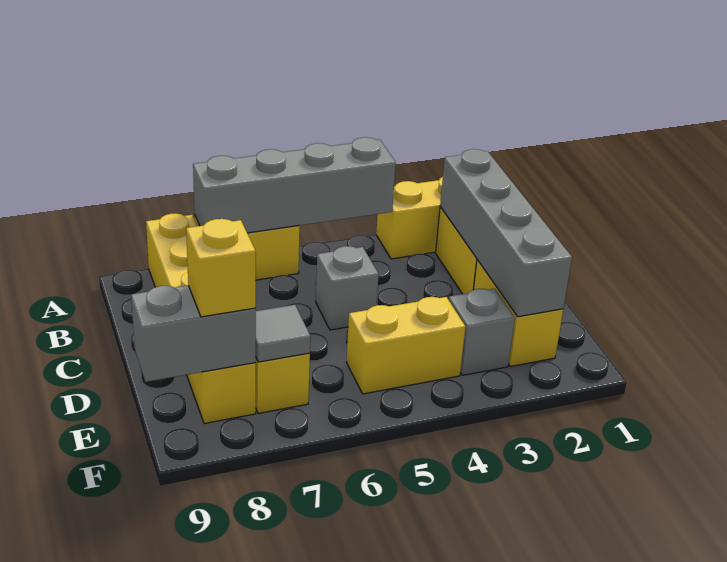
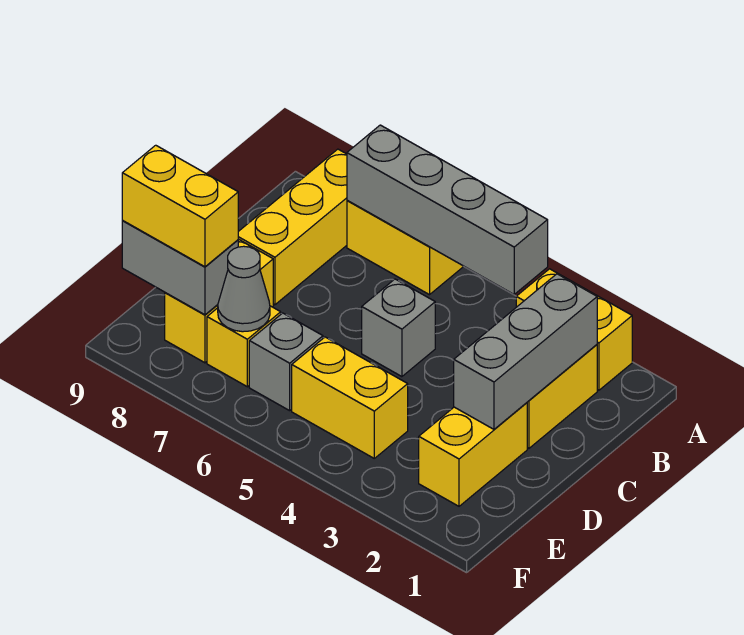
grey 1x4 brick [440,149,572,317] -> grey 1x3 brick [454,274,597,429]
grey 1x1 brick [449,289,515,375] -> grey 1x1 brick moved to [249,313,323,411]
grey 1x1 tile [256,305,310,362] -> grey 1x1 cone [218,246,270,332]
yellow 1x1 brick [186,219,256,317] -> yellow 1x2 brick [122,145,238,267]

